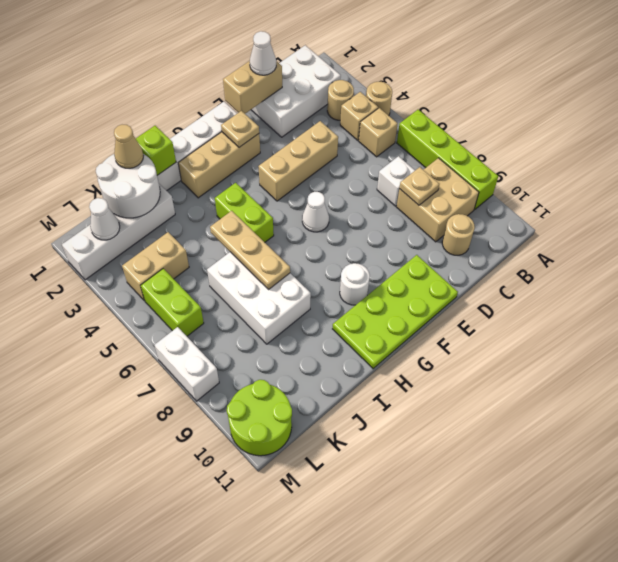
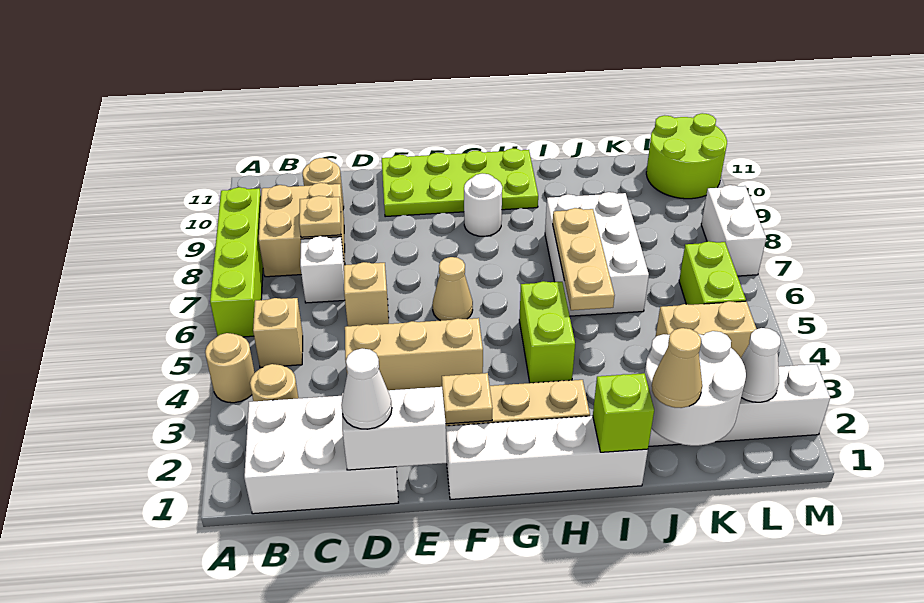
tan 1x1 brick [340,92,378,140] -> tan 1x1 brick moved to [344,262,389,326]
tan 1x2 brick [223,61,282,113] -> white 1x2 brick [342,387,447,470]
white 1x1 cone [302,192,329,232] -> tan 1x1 cone [432,257,473,321]

